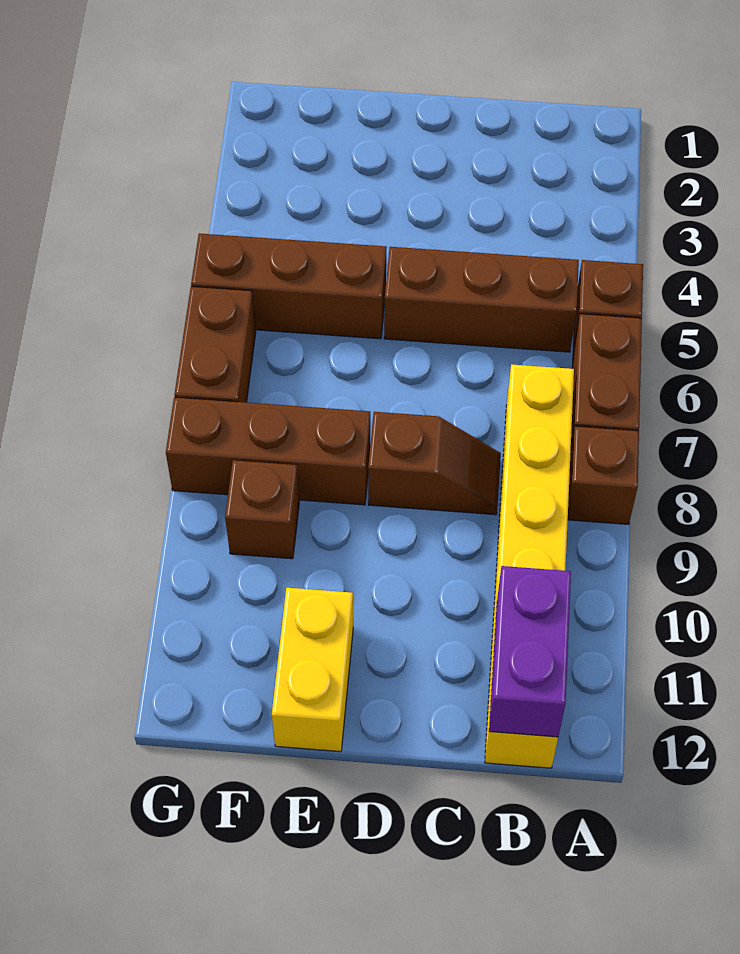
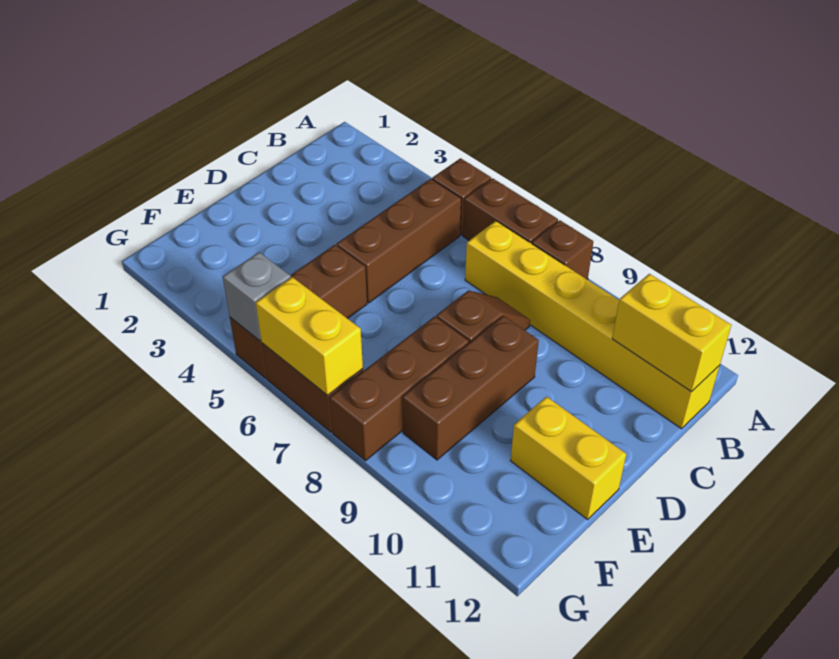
purple 1x2 brick [489,566,571,737] -> yellow 1x2 brick [612,274,731,392]
brown 1x1 brick [225,460,299,559] -> brown 1x3 brick [402,316,539,460]
none -> grey 1x1 brick [223,252,291,341]
none -> yellow 1x2 brick [256,277,363,395]

